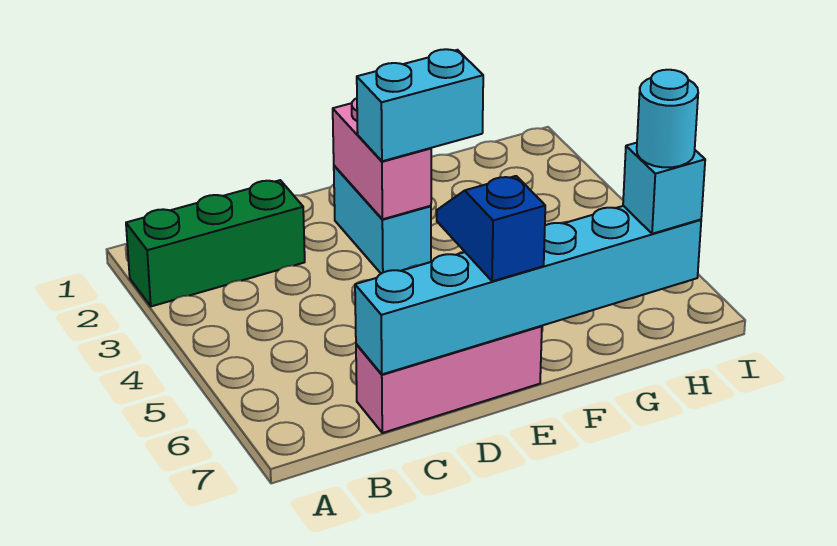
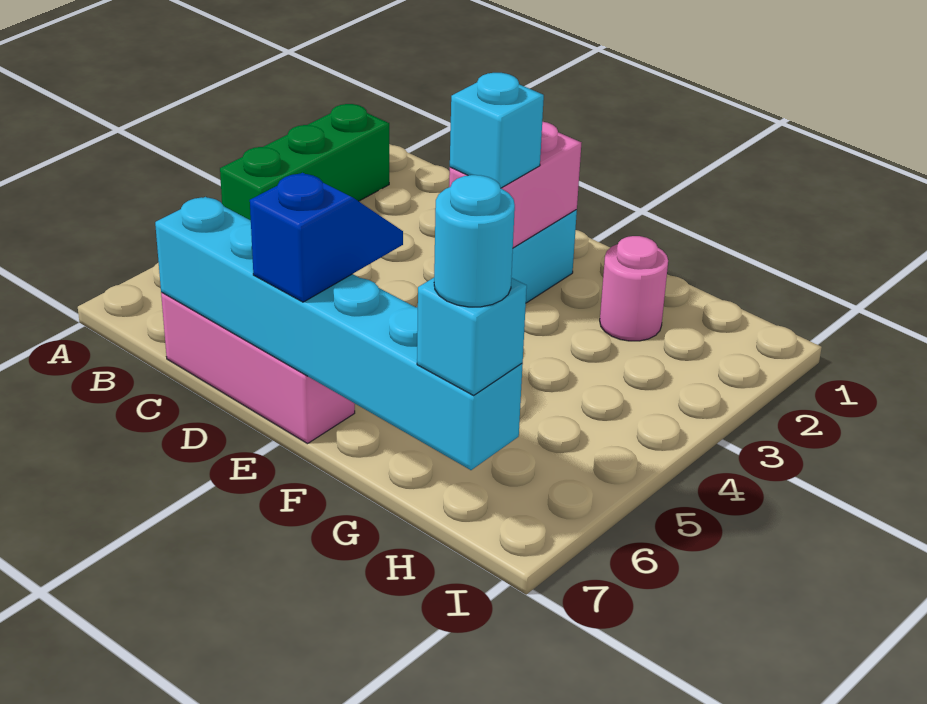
green 1x3 brick [126,180,305,306] -> green 1x3 brick turned to [220,104,389,220]
cyan 1x2 brick [357,49,483,161] -> cyan 1x1 brick [450,73,544,188]
none -> pink 1x1 round brick [600,236,668,341]

